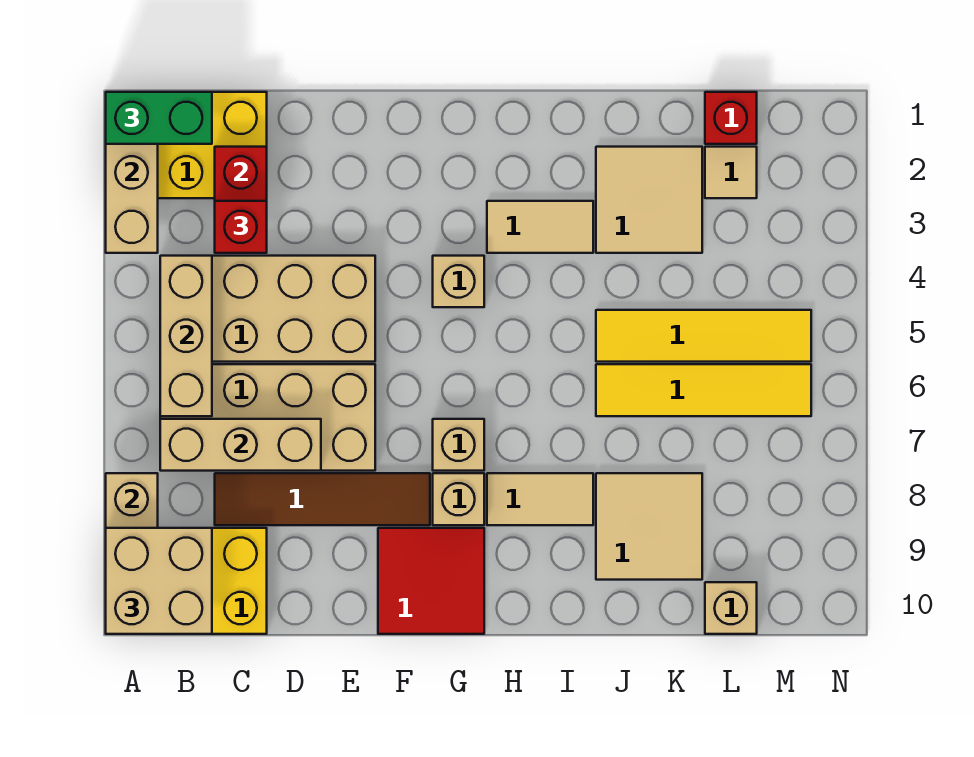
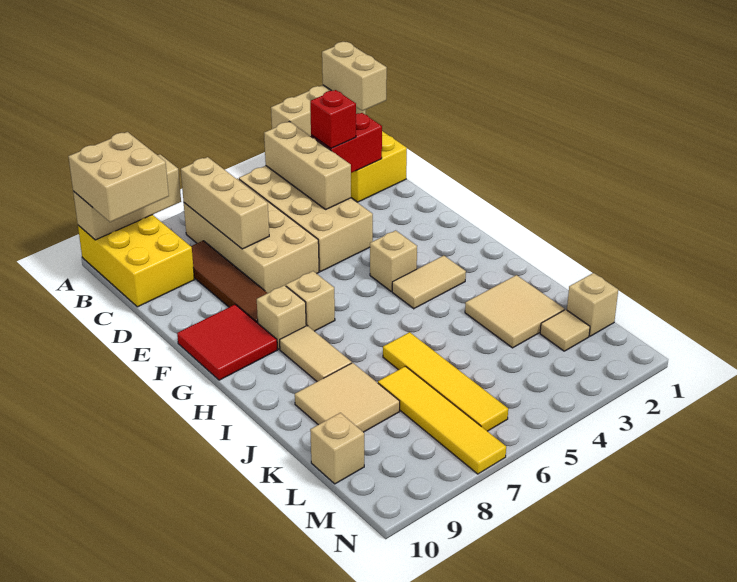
green 1x2 brick [106,92,212,144] -> tan 1x2 brick [322,42,387,111]
tan 1x3 brick [160,256,212,416] -> tan 1x3 brick turned to [264,122,351,209]
tan 1x2 tile [487,201,593,253] -> tan 1x2 tile turned to [392,256,466,309]
yellow 1x4 tile [596,310,811,362] -> yellow 1x4 tile moved to [378,366,506,474]
red 1x1 brick [705,92,757,144] -> tan 1x1 brick [567,273,618,336]

